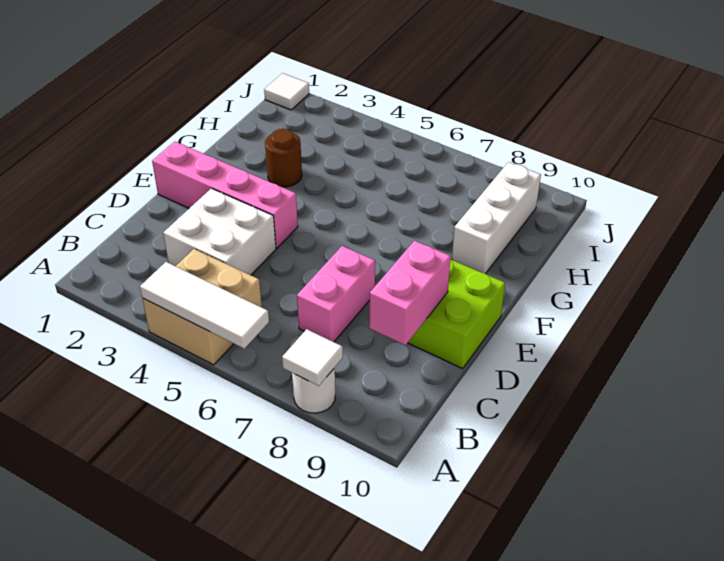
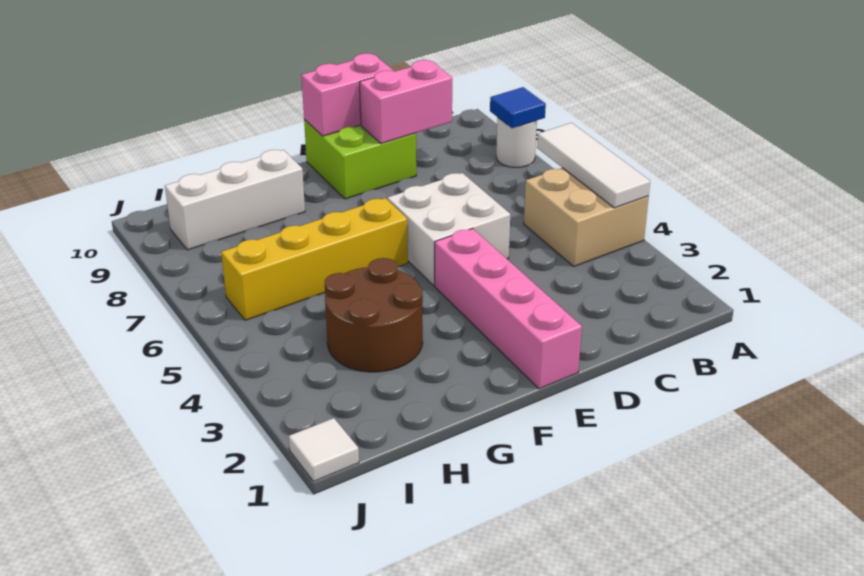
white 1x1 tile [282,329,343,386] -> blue 1x1 tile [490,87,546,128]
white 2x2 brick [163,188,276,275] -> white 2x2 brick moved to [387,173,510,286]
pink 1x2 brick [297,246,375,342] -> pink 1x2 brick moved to [301,53,394,136]
none -> yellow 1x4 brick [221,198,408,320]
brown 1x1 round brick [265,129,302,187] -> brown 2x2 round brick [325,258,423,372]

